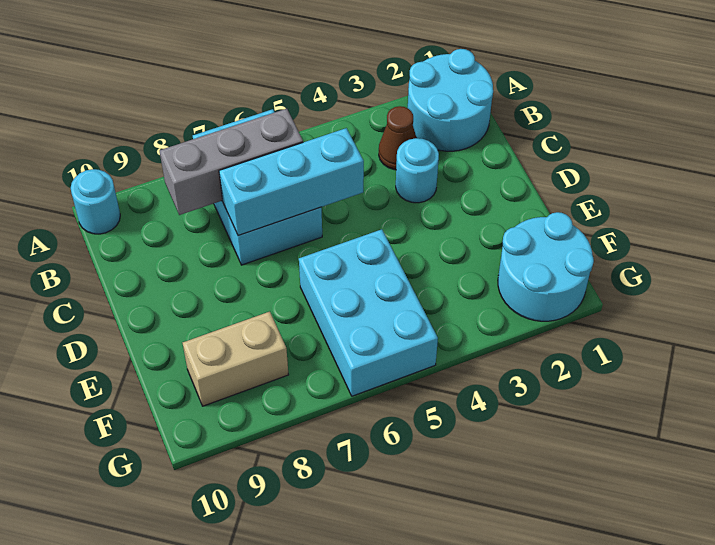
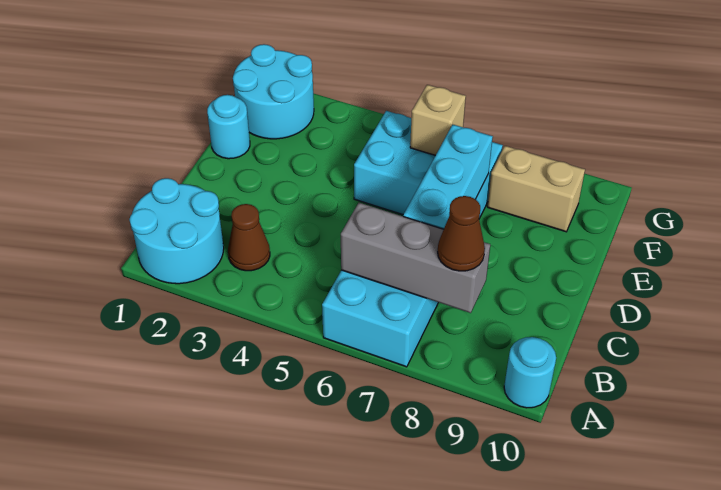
none -> brown 1x1 cone [438,196,485,271]
cyan 1x1 round brick [396,138,439,203] -> cyan 1x1 round brick moved to [207,95,250,159]
cyan 1x3 brick [219,128,364,236] -> cyan 1x3 brick turned to [403,125,493,229]
cyan 2x3 brick [299,229,438,396] -> cyan 2x3 brick turned to [354,111,503,219]
none -> tan 1x1 brick [410,85,466,155]

